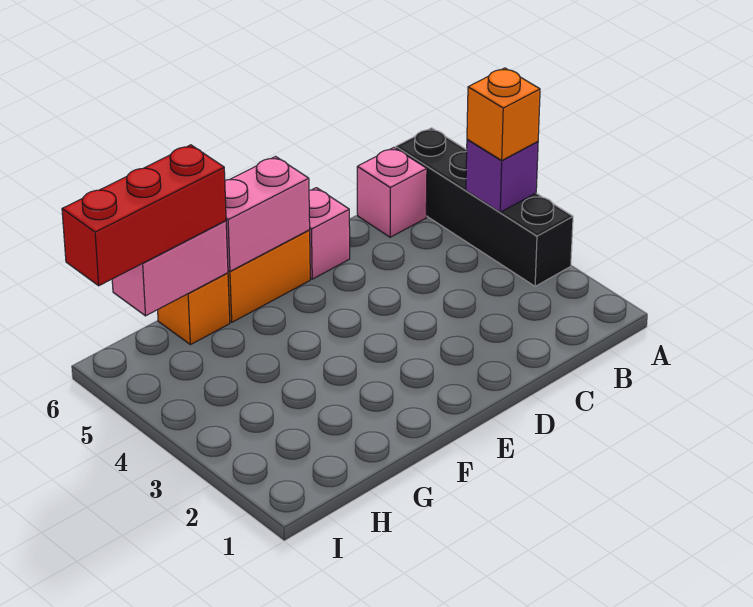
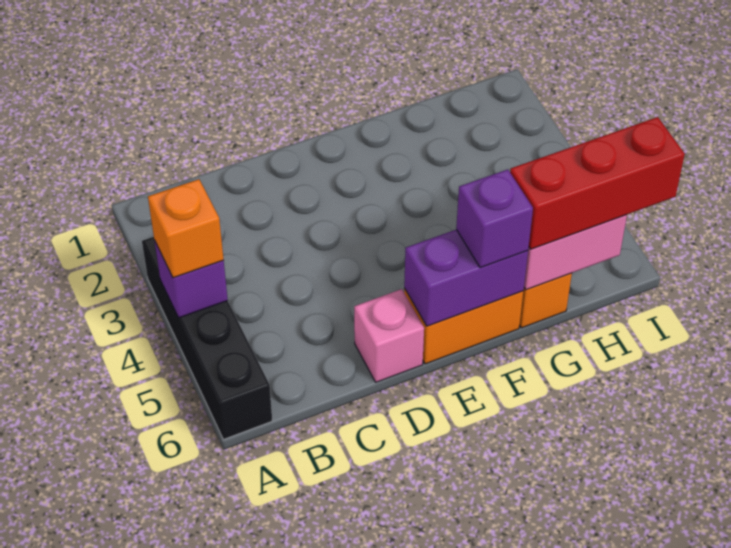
pink 1x1 brick [357,148,427,237] -> none
pink 1x2 brick [225,157,310,271] -> purple 1x2 brick [404,230,528,326]
none -> purple 1x1 brick [456,169,533,268]

